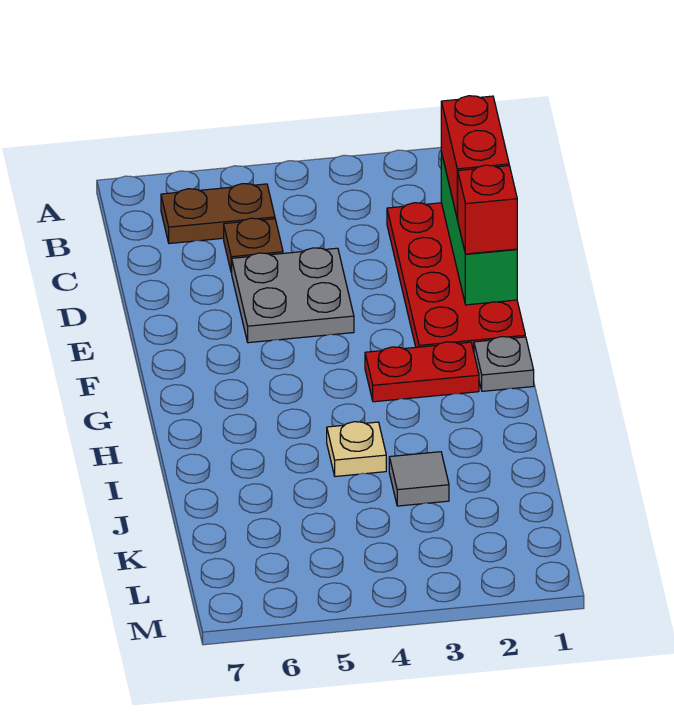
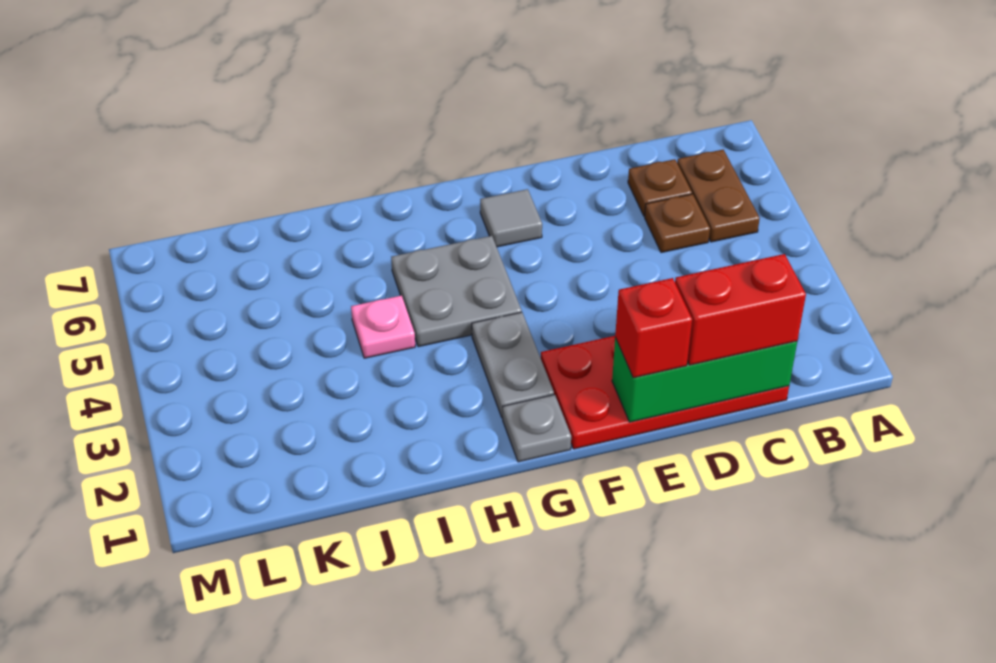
none -> brown 1x1 plate [628,159,692,216]
grey 2x2 plate [232,248,354,343] -> grey 2x2 plate moved to [391,236,522,347]
red 1x2 plate [365,342,479,402] -> grey 1x2 plate [472,312,554,418]
tan 1x1 plate [327,422,386,476] -> pink 1x1 plate [351,296,415,358]
grey 1x1 tile [389,452,449,506] -> grey 1x1 tile moved to [480,189,542,247]

